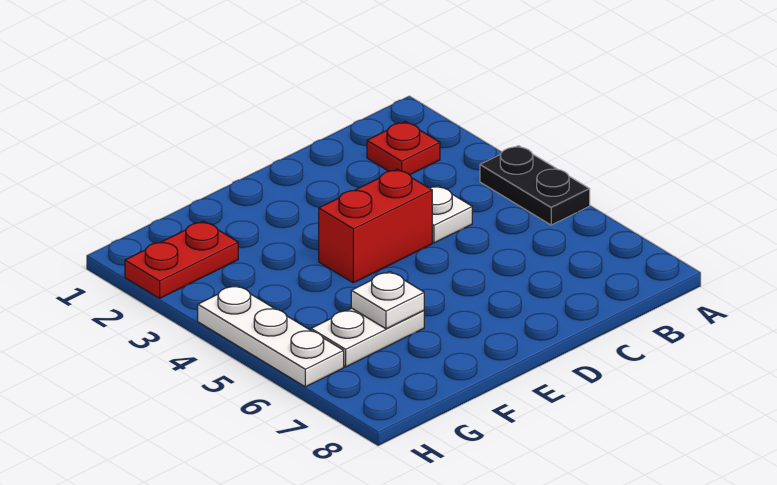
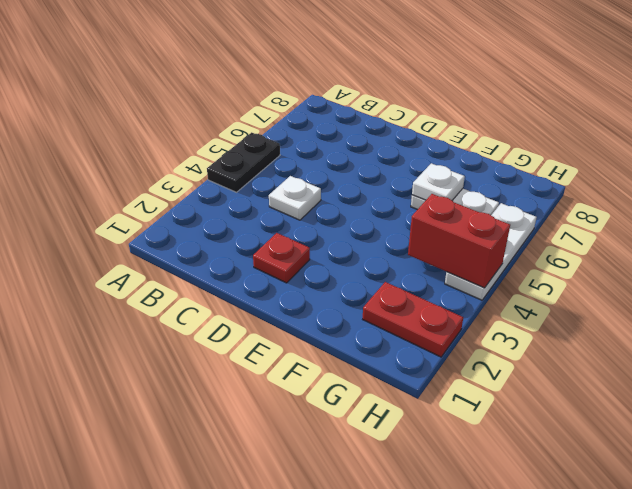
red 1x1 plate [367,121,440,175] -> red 1x1 plate moved to [253,233,310,283]
red 1x2 brick [319,169,432,283] -> red 1x2 brick moved to [408,194,510,288]

